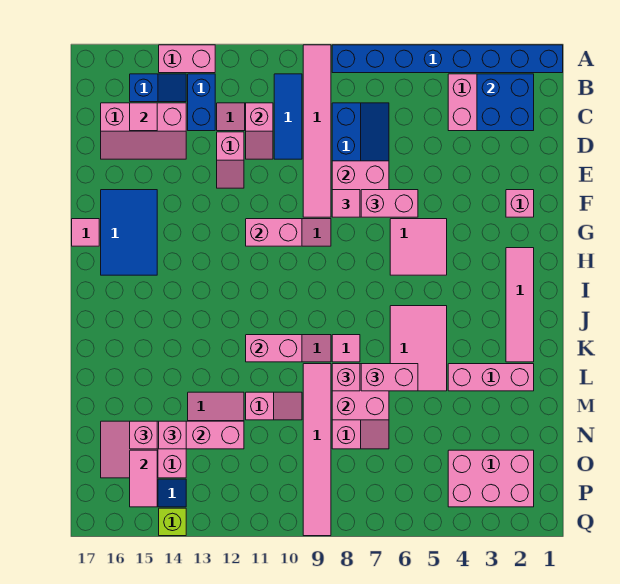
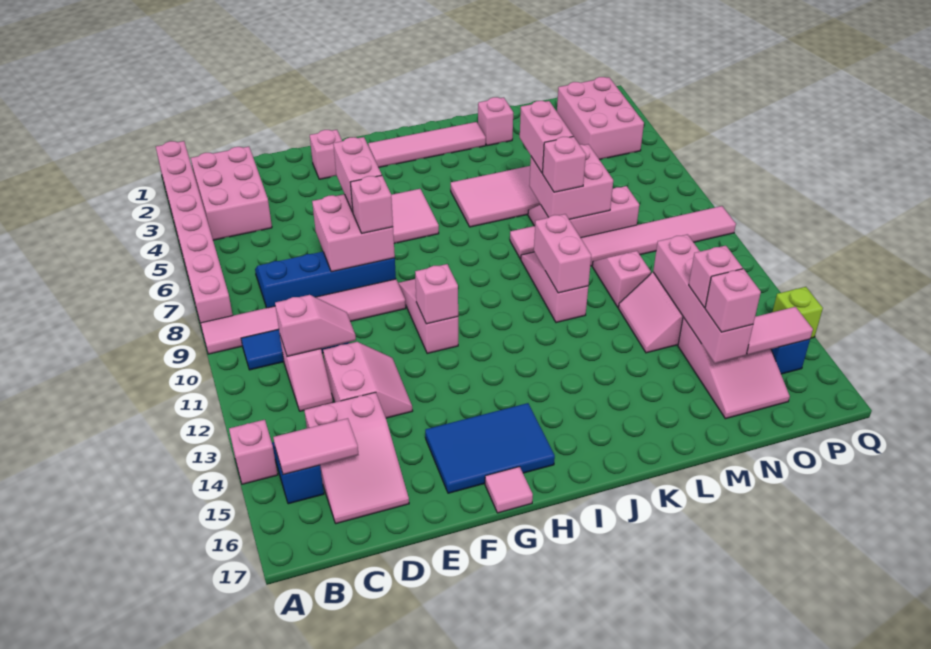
blue 1x8 brick [332,45,563,73] -> pink 1x8 brick [156,141,233,324]
pink 1x2 brick [159,45,215,73] -> pink 1x1 brick [229,420,278,484]
blue 2x2 brick [477,74,534,131] -> none
blue 1x2 brick [188,74,215,131] -> none
pink 2x3 slope [101,103,186,159] -> pink 2x3 slope turned to [304,392,409,524]
pink 1x1 tile [130,103,157,131] -> pink 1x2 tile [273,418,358,475]
pink 1x2 slope [217,132,244,188] -> pink 2x2 slope [323,342,413,418]
pink 1x1 tile [332,190,360,217] -> pink 1x1 brick [350,175,393,233]
pink 1x2 brick [246,219,302,246] -> pink 1x1 brick [415,264,458,324]
pink 1x3 brick [448,364,534,391] -> pink 1x1 brick [478,97,513,146]

